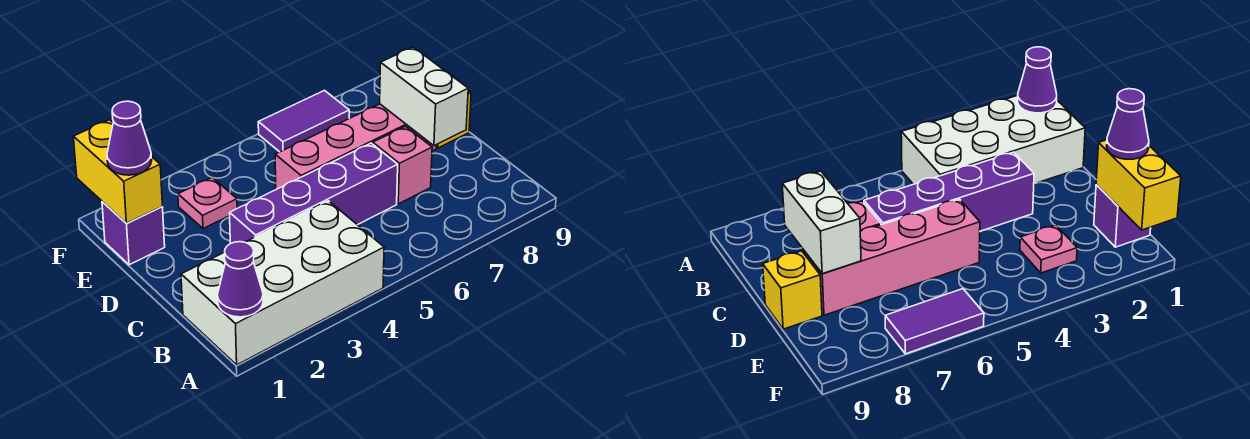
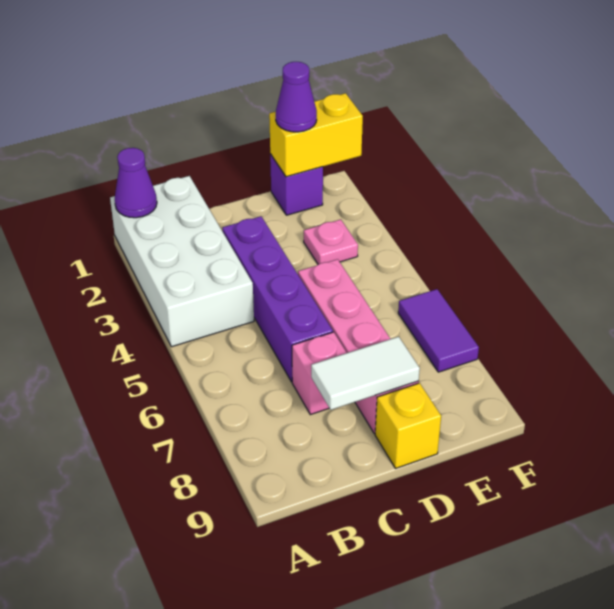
white 1x2 brick [380,47,468,146] -> white 1x2 tile [311,337,420,410]

